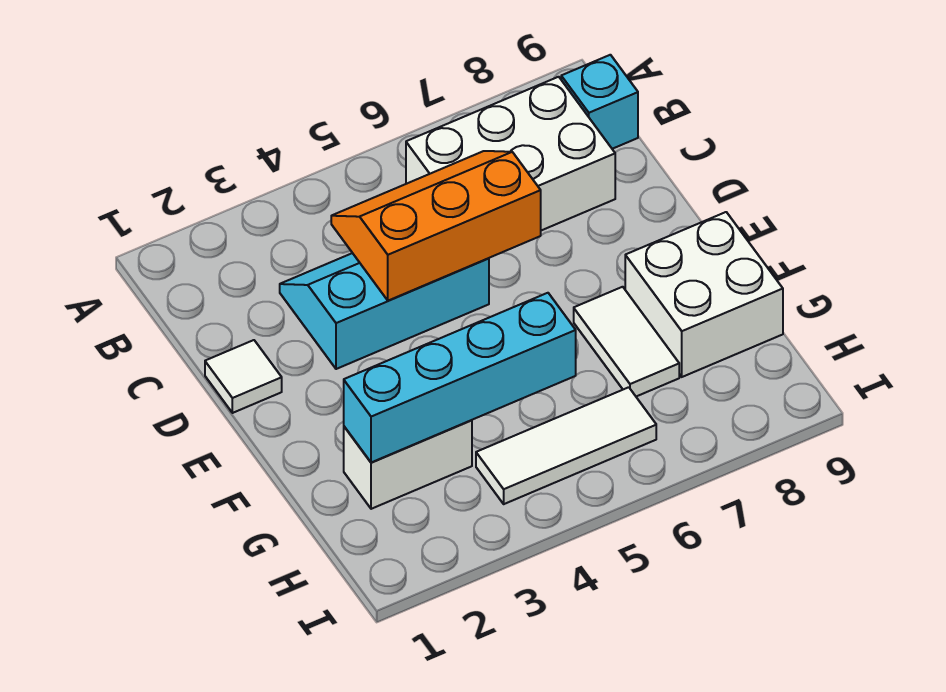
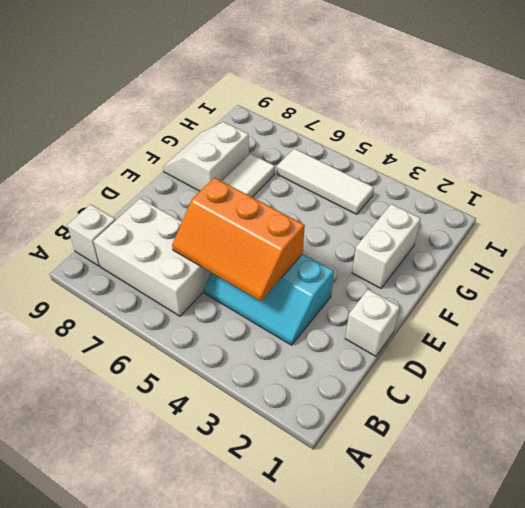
cyan 1x1 brick [561,55,638,149] -> white 1x1 brick [67,204,116,266]
white 1x1 tile [205,340,282,413] -> white 1x1 brick [345,289,400,356]
white 2x2 brick [625,212,783,377] -> white 2x2 slope [163,122,249,191]
white 1x2 brick [344,420,472,509] -> white 1x2 brick turned to [352,204,421,289]
cyan 1x4 brick [344,293,576,462] -> none

